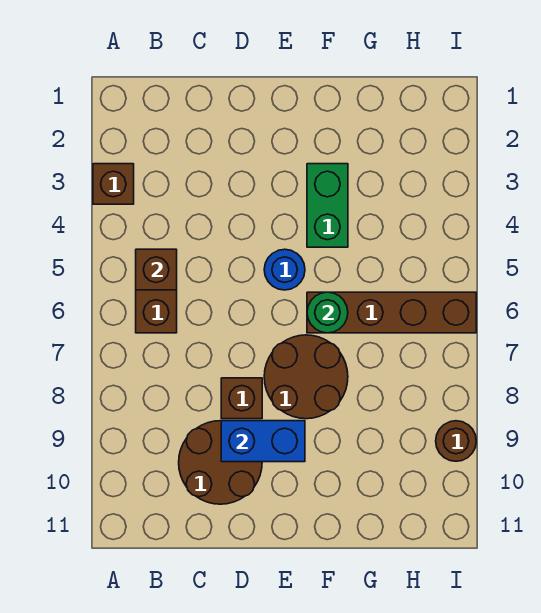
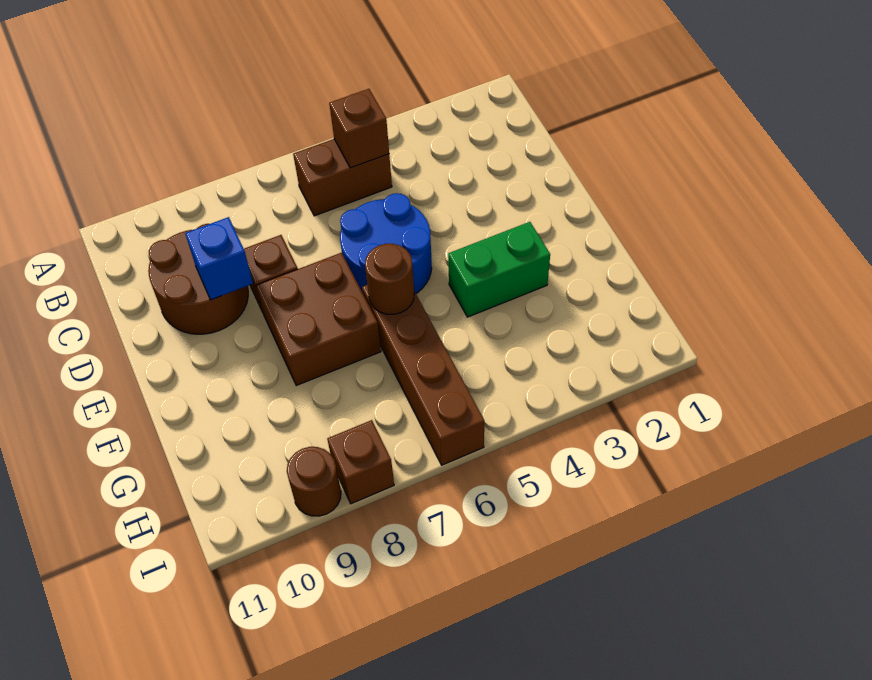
brown 1x1 brick [93,164,134,204] -> brown 1x1 brick moved to [327,420,394,504]
blue 1x2 brick [221,421,305,462] -> blue 1x1 brick [185,217,253,300]
blue 1x1 round brick [264,249,305,290] -> blue 2x2 round brick [340,193,432,294]
brown 2x2 round brick [264,335,348,419] -> brown 2x2 brick [256,253,381,386]
green 1x1 round brick [307,292,348,333] -> brown 1x1 round brick [365,244,414,314]

